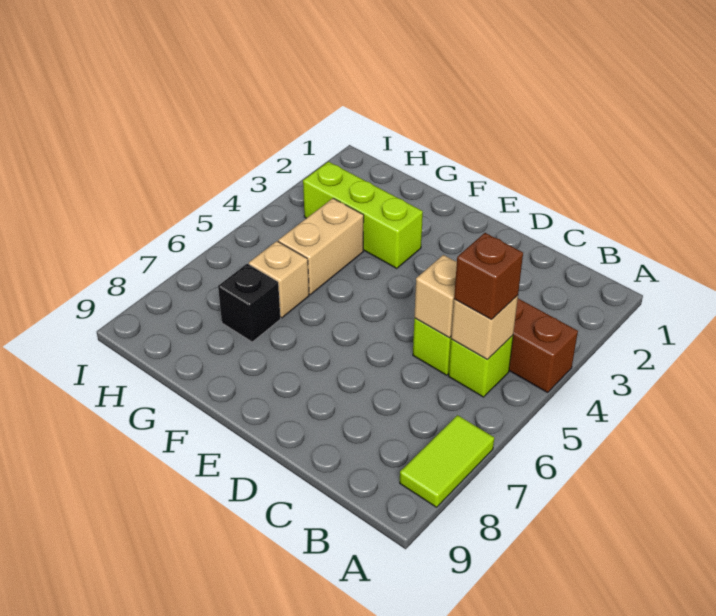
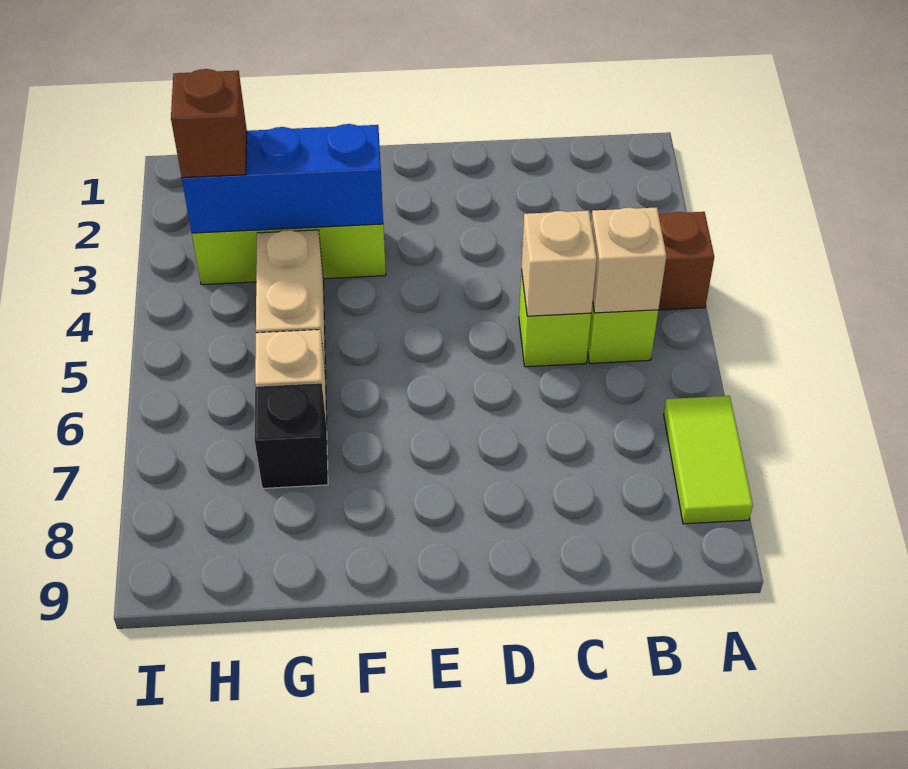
brown 1x1 brick [454,233,523,320] -> brown 1x1 brick moved to [171,69,247,178]
none -> blue 1x3 brick [182,124,383,233]

